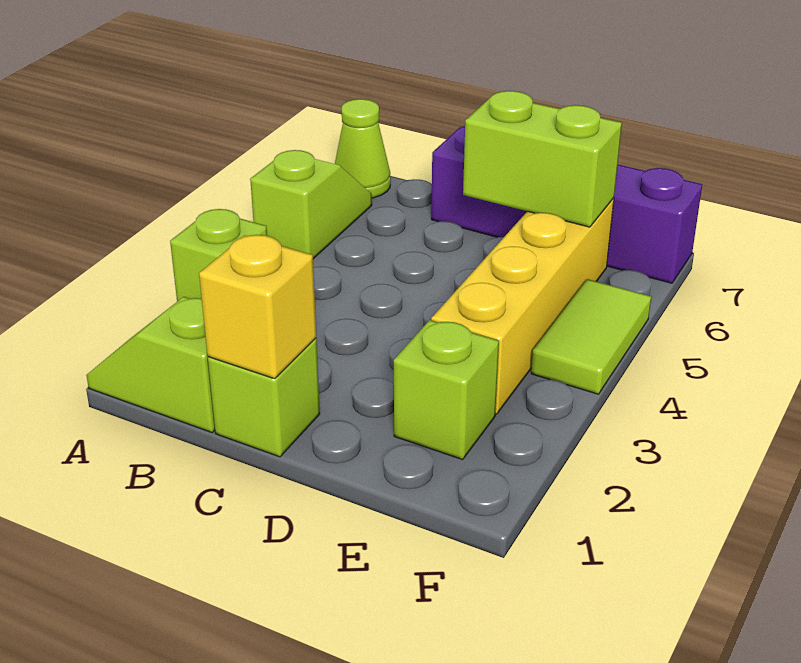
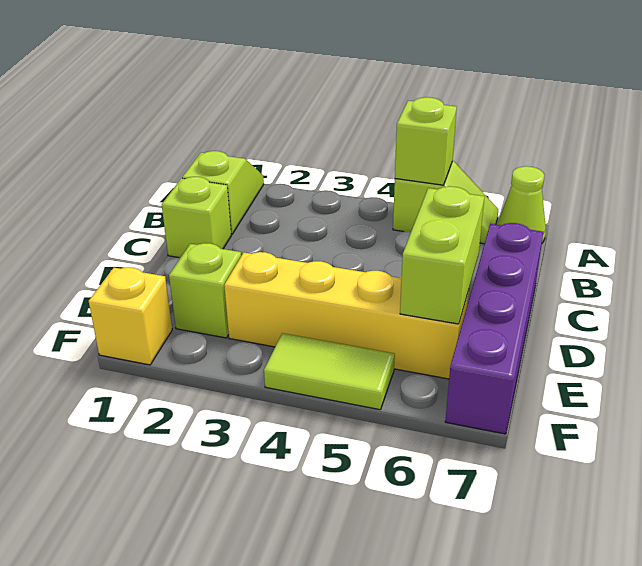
lime 1x1 brick [170,209,267,302] -> lime 1x1 brick moved to [395,97,457,185]
yellow 1x1 brick [199,235,316,379] -> yellow 1x1 brick moved to [89,267,172,365]

